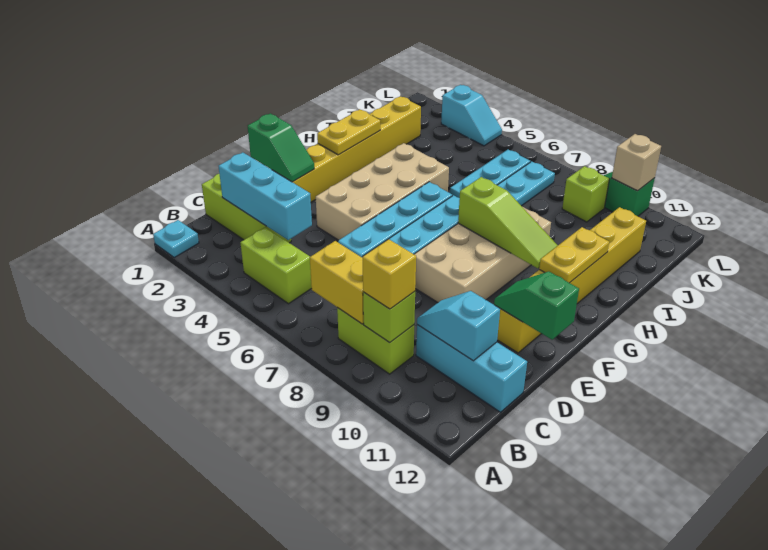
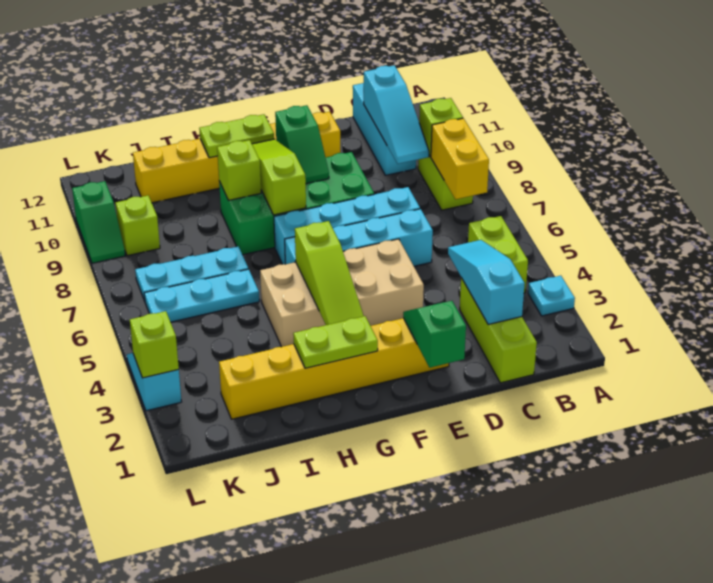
cyan 1x1 plate [153,220,199,258] -> cyan 1x1 plate moved to [528,276,575,316]
yellow 1x1 brick [362,239,416,309] -> none
cyan 1x3 brick [219,152,312,240] -> cyan 1x3 slope [448,240,525,325]
cyan 1x2 slope [417,291,500,361] -> cyan 1x3 slope [363,65,429,164]
tan 2x4 brick [414,207,551,302] -> green 2x4 brick [219,152,374,255]
green 1x2 slope [494,272,579,340] -> green 1x2 slope moved to [275,105,329,184]
yellow 1x2 plate [317,109,380,155] -> lime 1x2 plate [293,316,378,368]
none -> lime 1x3 slope [295,221,364,325]
yellow 1x2 plate [539,227,609,283] -> lime 1x2 plate [199,114,274,158]
none -> lime 1x1 brick [217,140,261,201]
none -> lime 1x1 brick [130,311,179,378]
tan 1x1 brick [612,134,661,191] -> none

